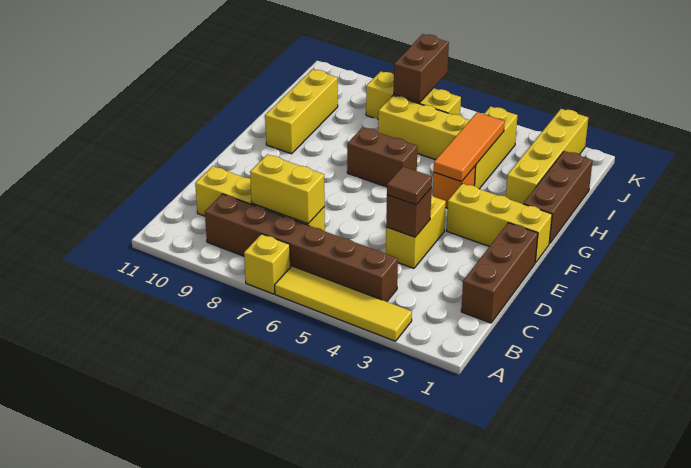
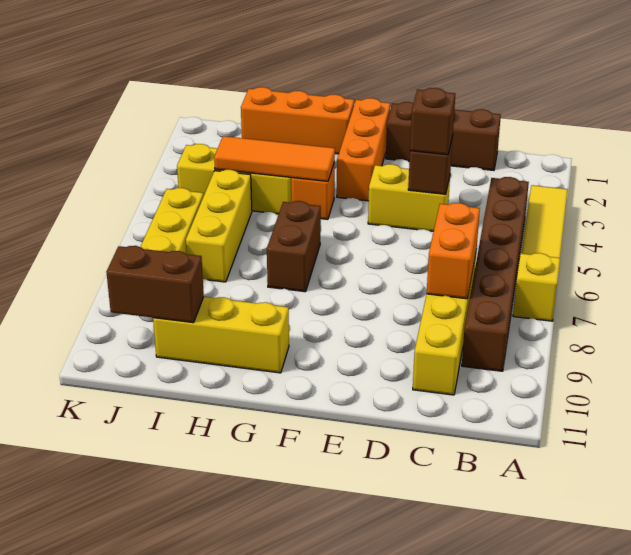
yellow 1x2 brick [250,154,325,224] -> orange 1x2 brick [427,203,480,299]
brown 1x1 tile [387,167,432,205] -> brown 1x1 brick [410,88,455,155]
yellow 1x3 brick [446,183,552,263] -> orange 1x3 brick [337,98,390,201]
brown 1x3 brick [523,151,593,243] -> orange 1x3 brick [241,87,354,154]
yellow 1x4 brick [506,109,588,204] -> none
brown 1x2 brick [394,34,449,103] -> brown 1x2 brick moved to [106,246,204,323]

